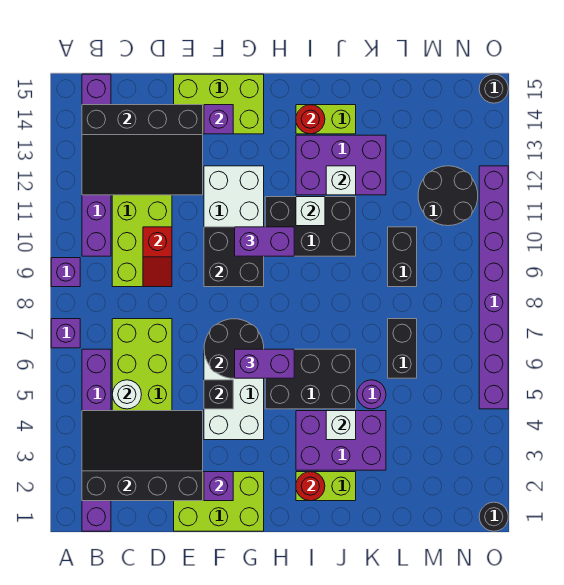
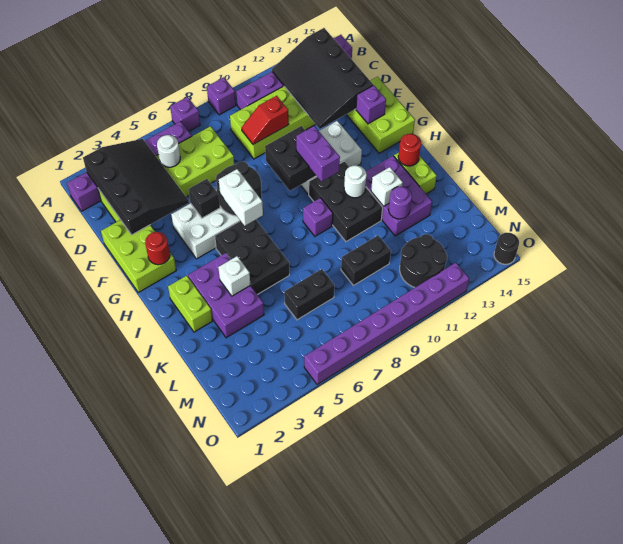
purple 1x1 brick [204,472,233,501] -> purple 1x1 brick moved to [303,198,333,236]
purple 1x2 brick [235,349,294,378] -> white 1x2 brick [219,169,263,226]
red 1x1 round brick [296,472,325,501] -> red 1x1 round brick moved to [145,232,170,265]
white 1x1 brick [296,197,325,226] -> white 1x1 round brick [344,165,367,198]
purple 1x1 round brick [357,380,386,409] -> purple 1x1 round brick moved to [389,186,412,219]
black 1x1 round brick [479,502,508,531] -> none

